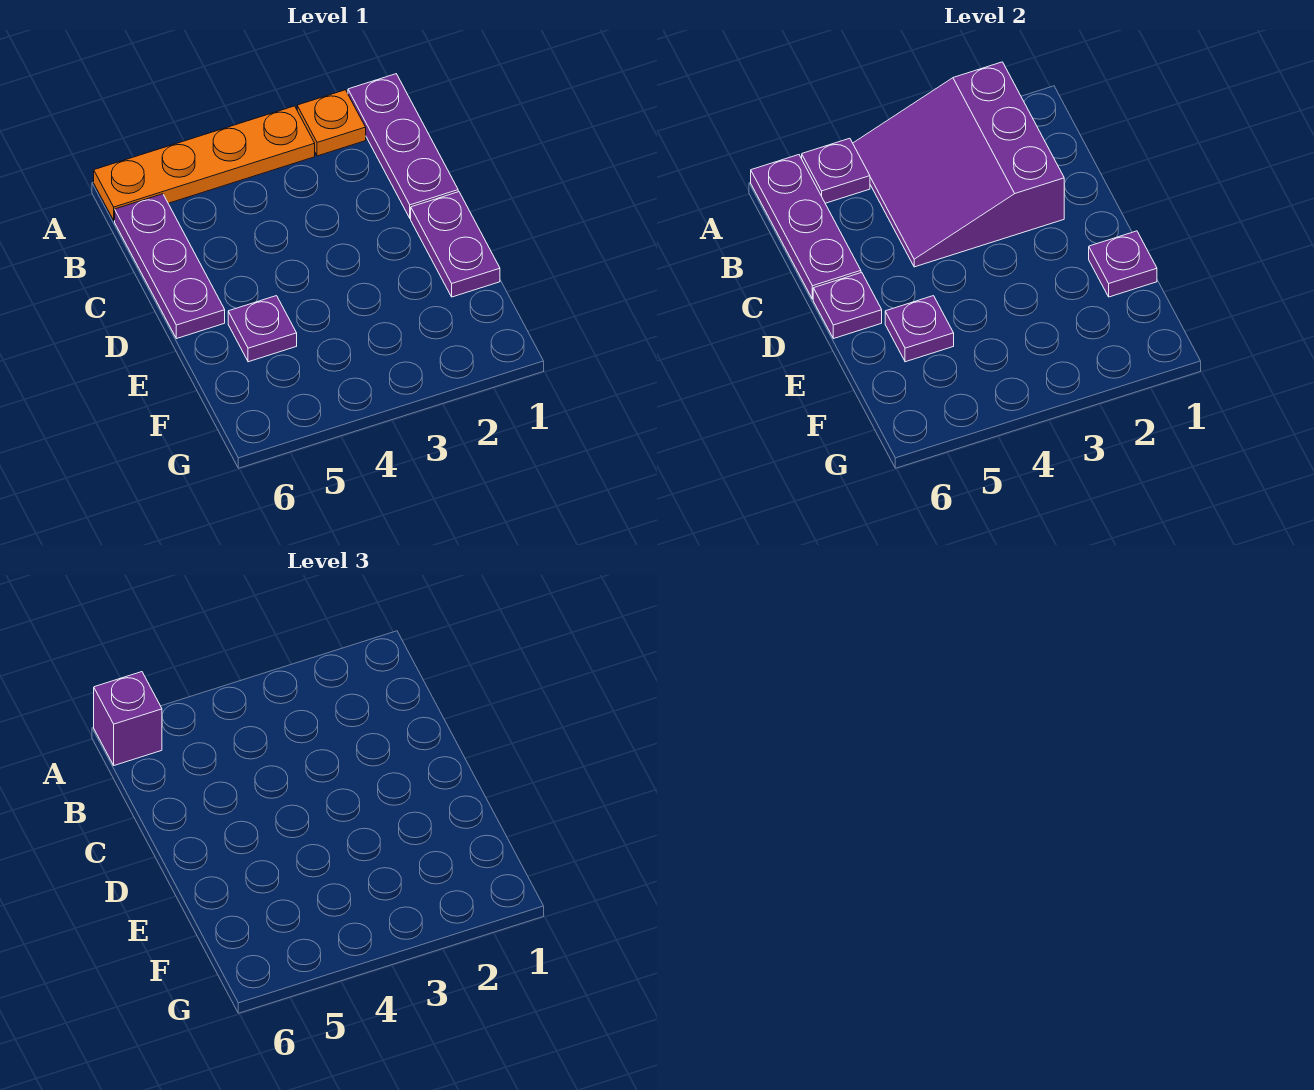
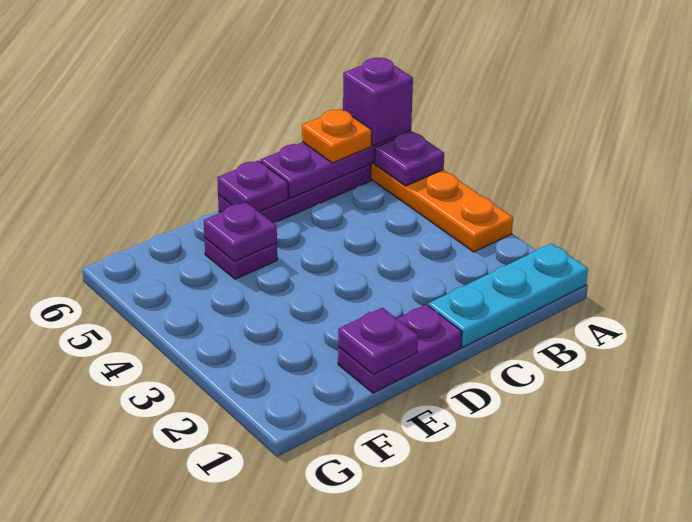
purple 1x3 plate [348,74,458,218] -> cyan 1x3 plate [428,243,588,347]
orange 1x1 plate [297,90,366,156] -> orange 1x1 plate moved to [302,109,372,163]
purple 3x3 slope [853,62,1064,267] -> none

